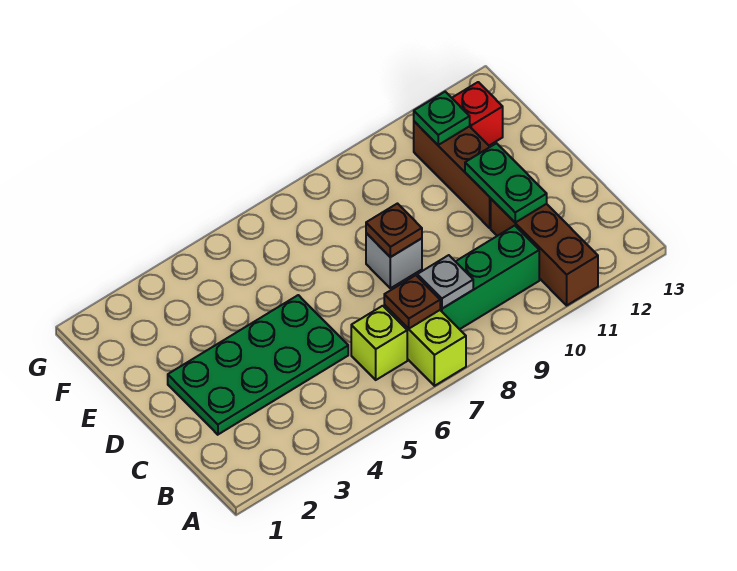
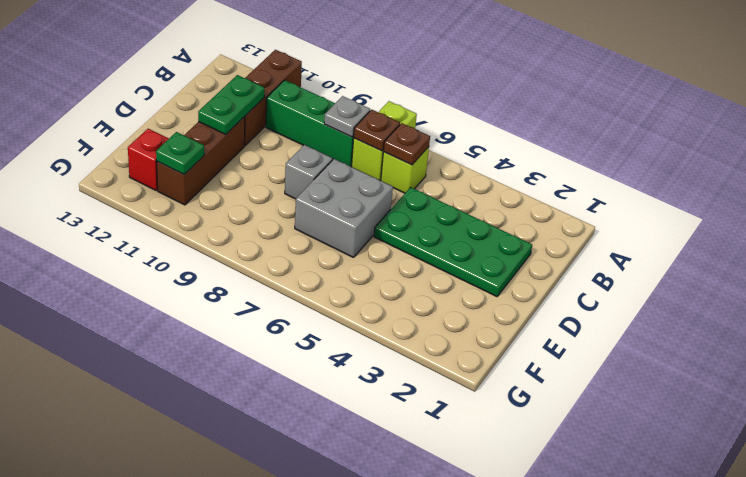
none -> grey 2x2 brick [295,159,393,257]
brown 1x1 plate [366,204,422,257] -> brown 1x1 plate moved to [383,123,430,165]

